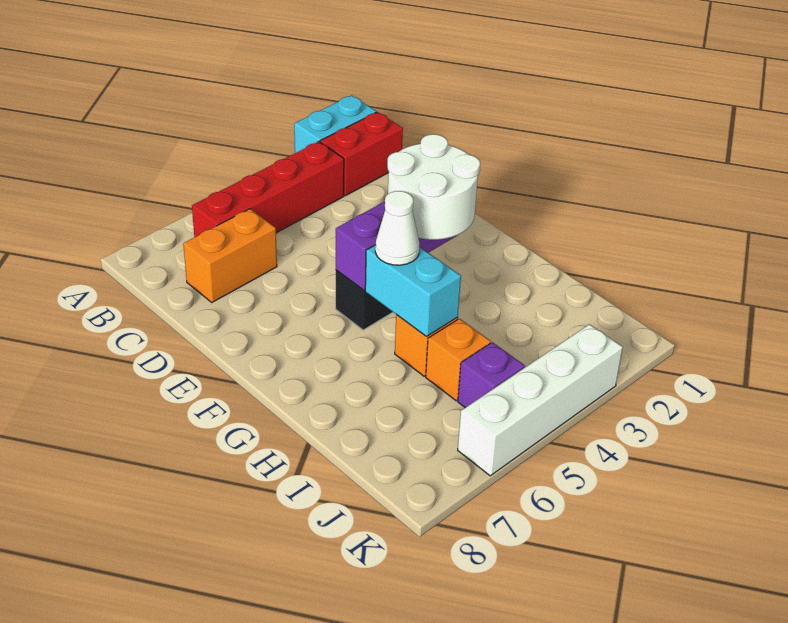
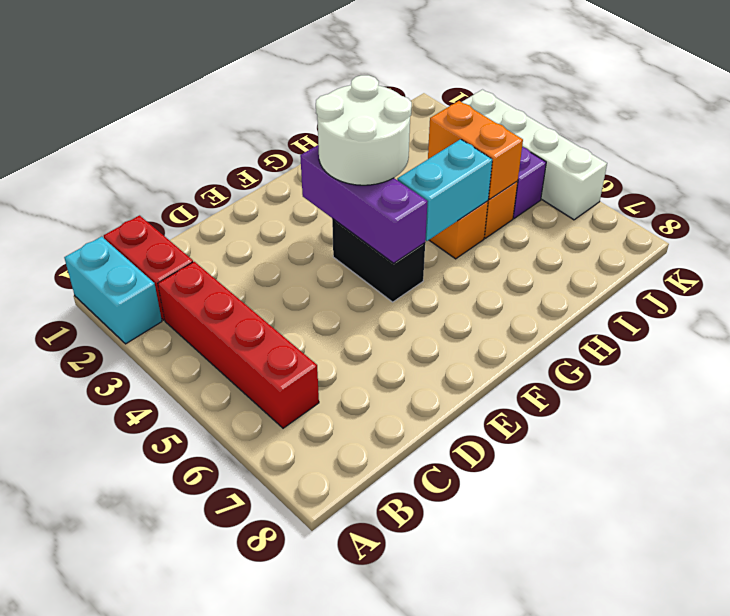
orange 1x2 brick [183,209,277,302] -> orange 1x2 brick moved to [428,101,523,199]
white 1x1 cone [375,191,419,265] -> none

